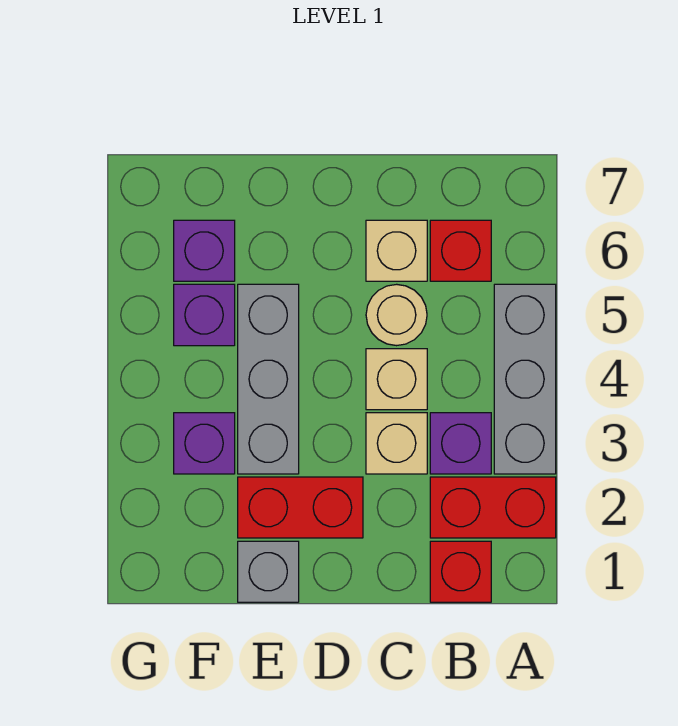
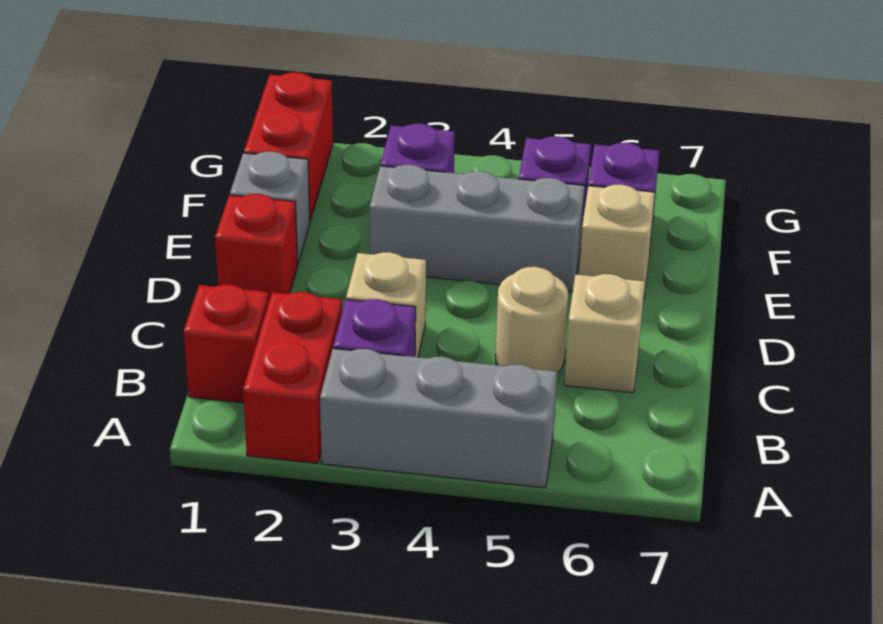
red 1x1 brick [430,220,491,281] -> red 1x1 brick moved to [215,194,298,300]
tan 1x1 brick [366,349,427,410] -> tan 1x1 brick moved to [579,185,655,299]
red 1x2 brick [238,477,363,538] -> red 1x2 brick moved to [244,72,333,221]

